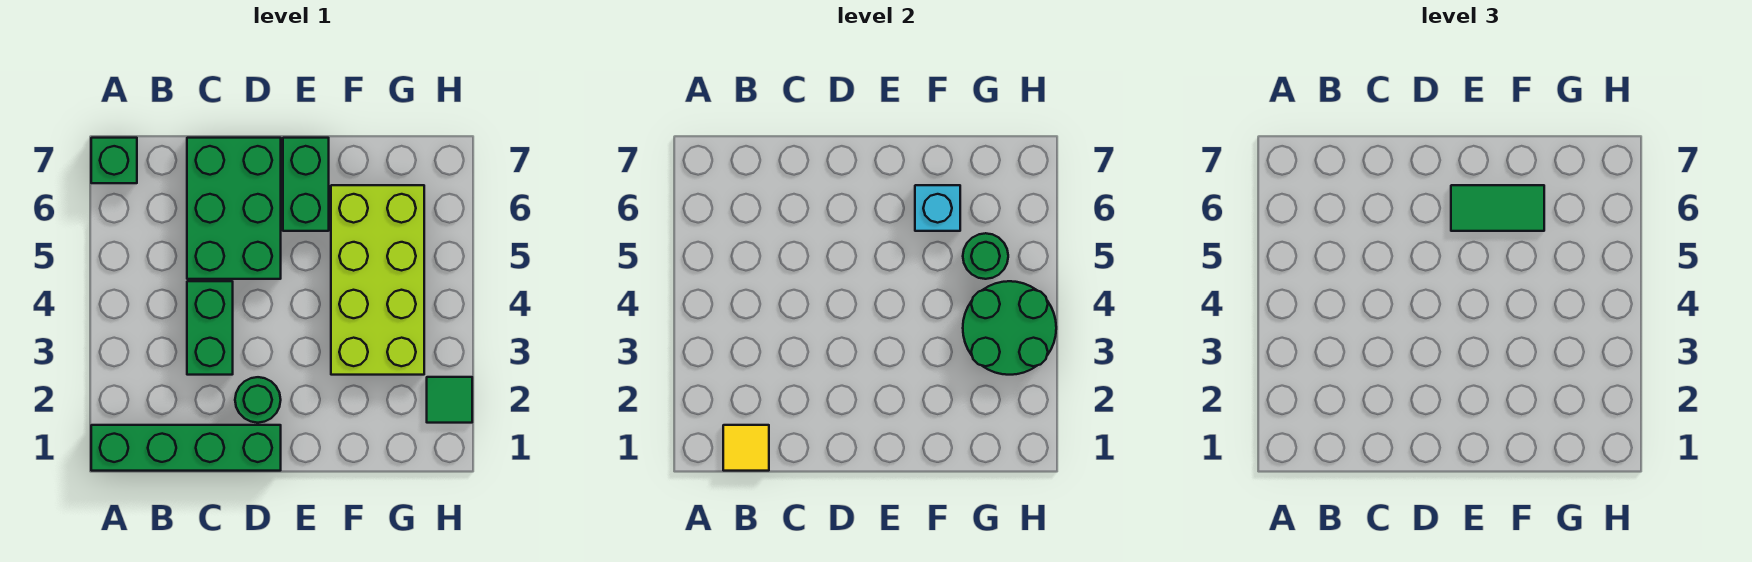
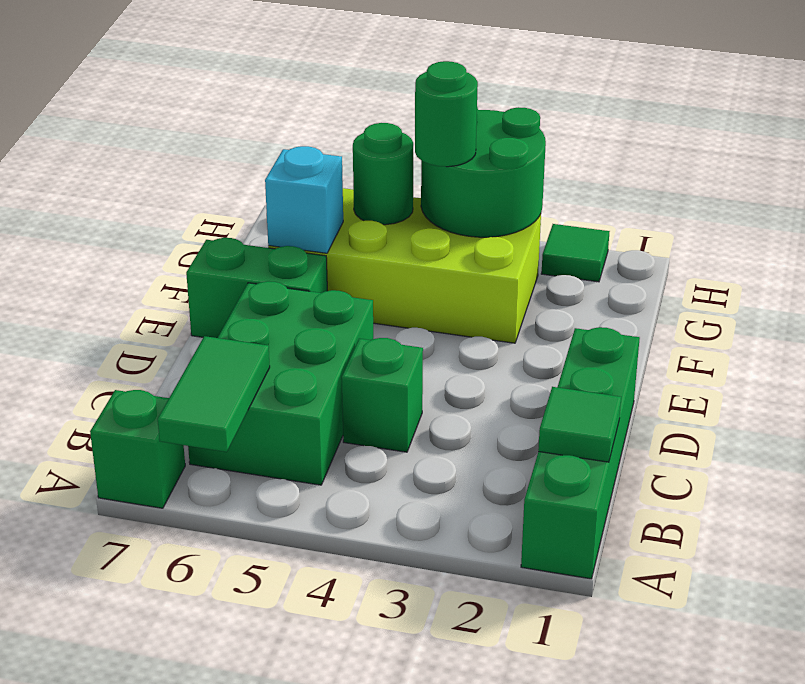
yellow 1x1 tile [723,425,769,471] -> green 1x1 tile [538,387,621,462]
green 1x2 brick [187,281,233,375] -> green 1x1 brick [342,338,423,452]
green 2x3 brick [187,138,281,279] -> green 2x3 brick turned to [188,281,373,485]
green 1x1 round brick [235,377,281,423] -> green 1x1 round brick moved to [415,61,478,167]
green 1x2 tile [1451,185,1544,231] -> green 1x2 tile moved to [158,336,270,452]

